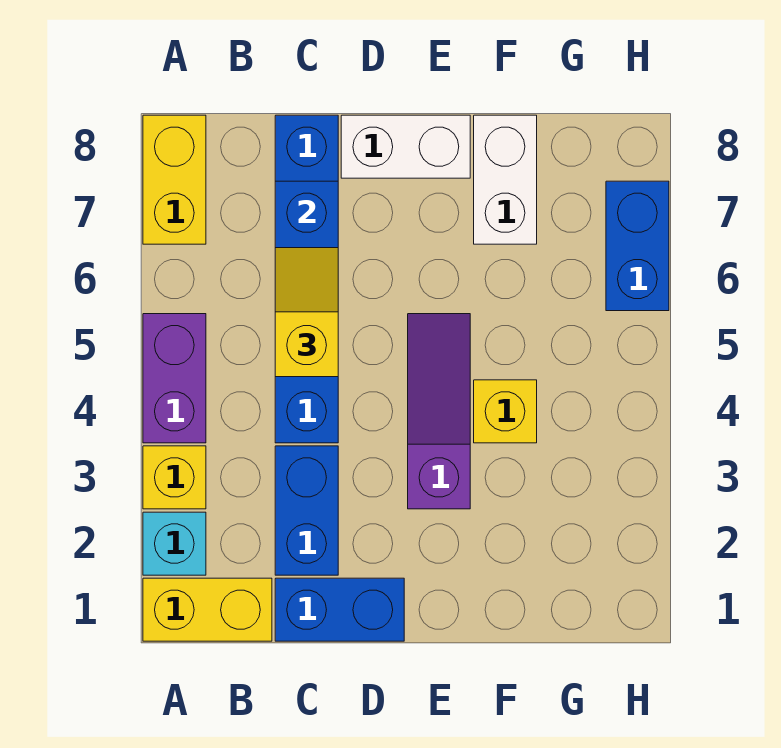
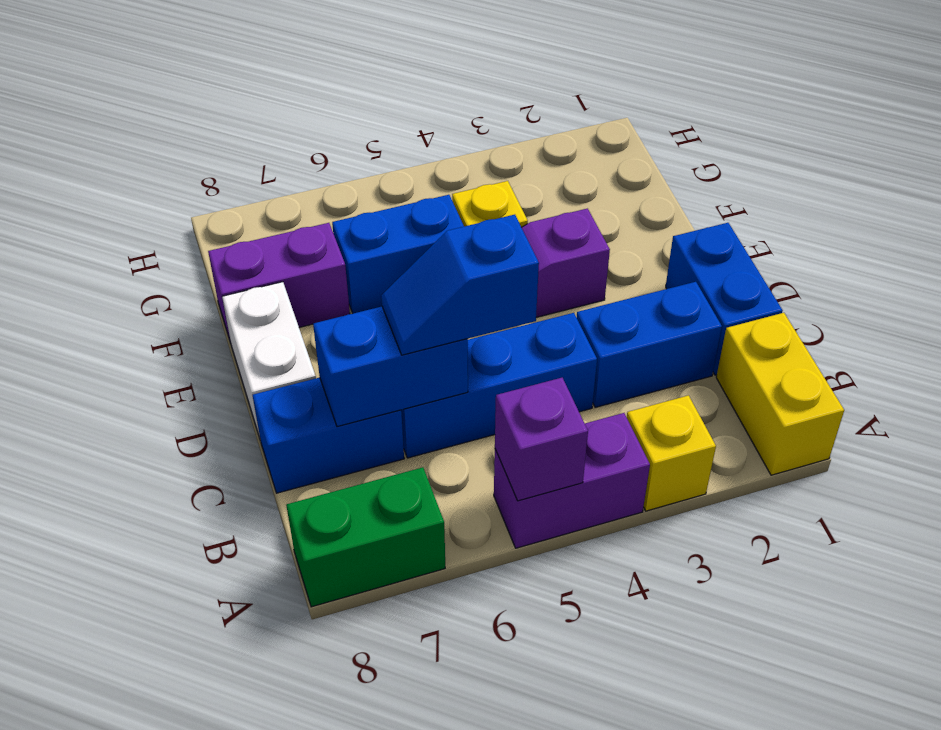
cyan 1x1 brick [143,512,206,575] -> none
none -> purple 1x1 brick [495,378,588,501]
yellow 1x2 brick [143,115,206,244] -> green 1x2 brick [286,467,445,607]
yellow 1x2 slope [275,248,338,377] -> blue 1x2 slope [381,215,539,355]
white 1x2 brick [474,115,537,244] -> purple 1x2 brick [208,223,350,343]
blue 1x2 brick [606,181,669,311] -> blue 1x2 brick moved to [332,195,464,314]

